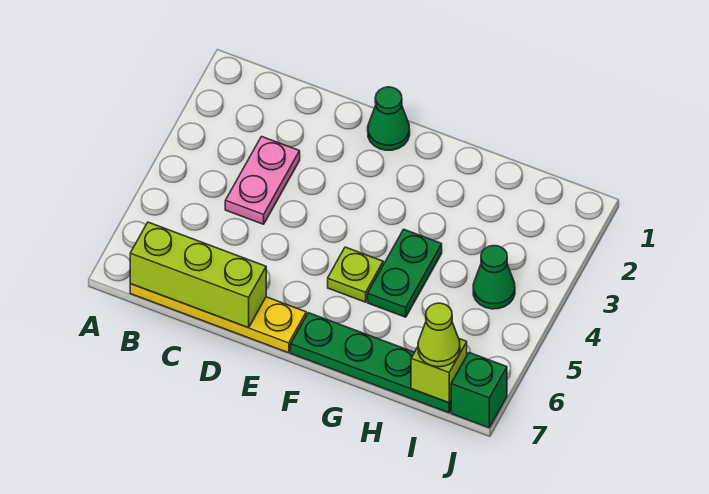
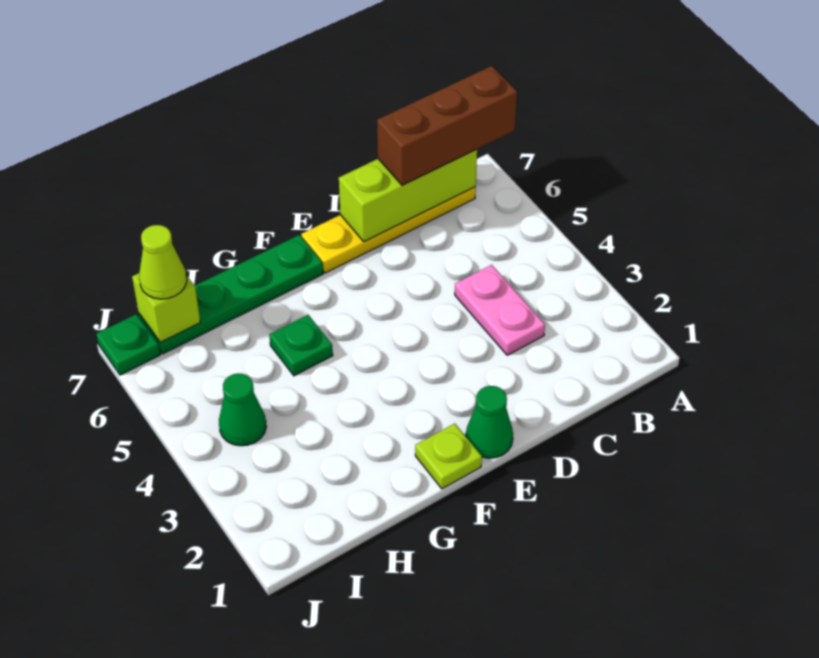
none -> brown 1x3 brick [377,66,517,186]
lime 1x1 plate [328,247,383,302] -> lime 1x1 plate moved to [415,423,482,489]
green 1x2 plate [368,229,442,317] -> green 1x1 plate [269,315,333,376]
green 1x1 brick [451,353,507,428] -> green 1x1 plate [96,314,160,375]

